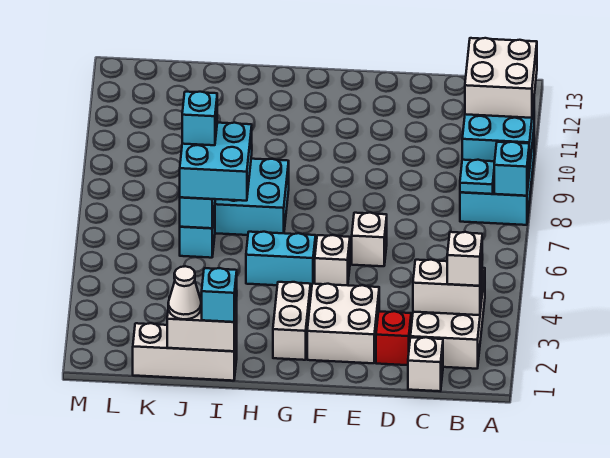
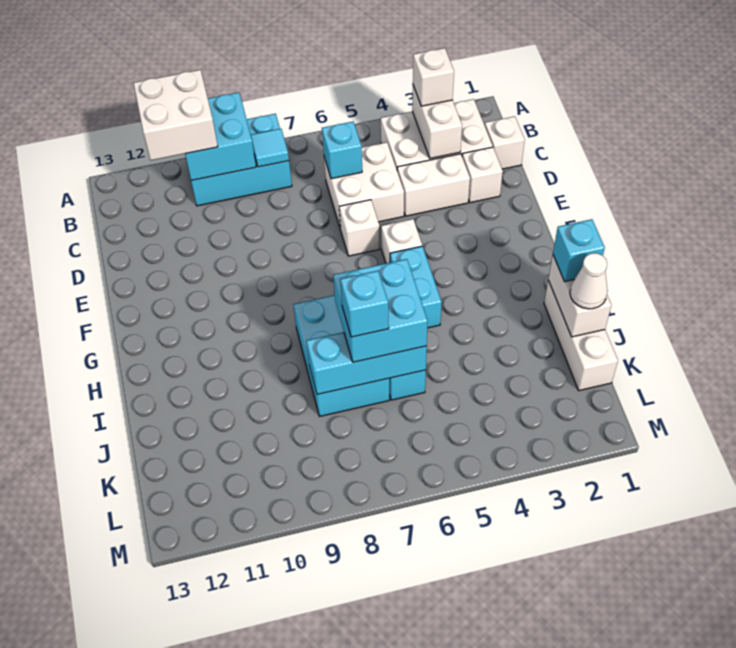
cyan 1x1 brick [494,142,529,196] -> cyan 1x1 brick moved to [322,122,362,179]
cyan 1x1 plate [460,160,495,194] -> cyan 1x1 tile [251,129,289,167]
red 1x1 brick [376,311,411,365] -> white 1x1 brick [462,147,503,203]
white 2x2 brick [307,284,379,363] -> white 2x2 brick moved to [324,142,404,230]
white 1x2 brick [273,282,311,360] -> white 1x2 brick moved to [397,154,470,216]

